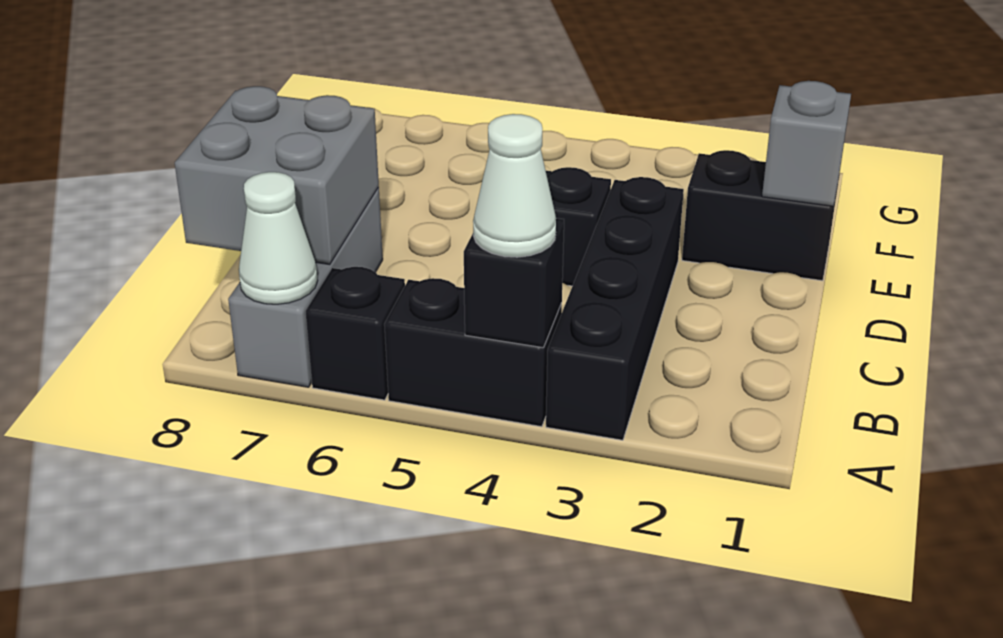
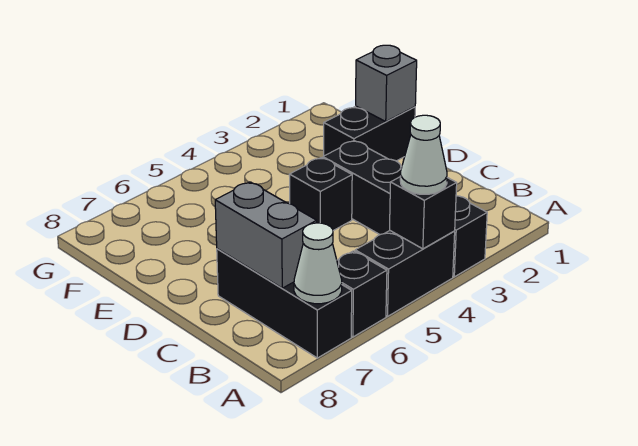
grey 1x3 brick [228,187,383,387] -> black 1x3 brick [217,249,352,358]
grey 2x2 brick [175,86,379,264] -> grey 1x2 brick [215,182,317,288]

